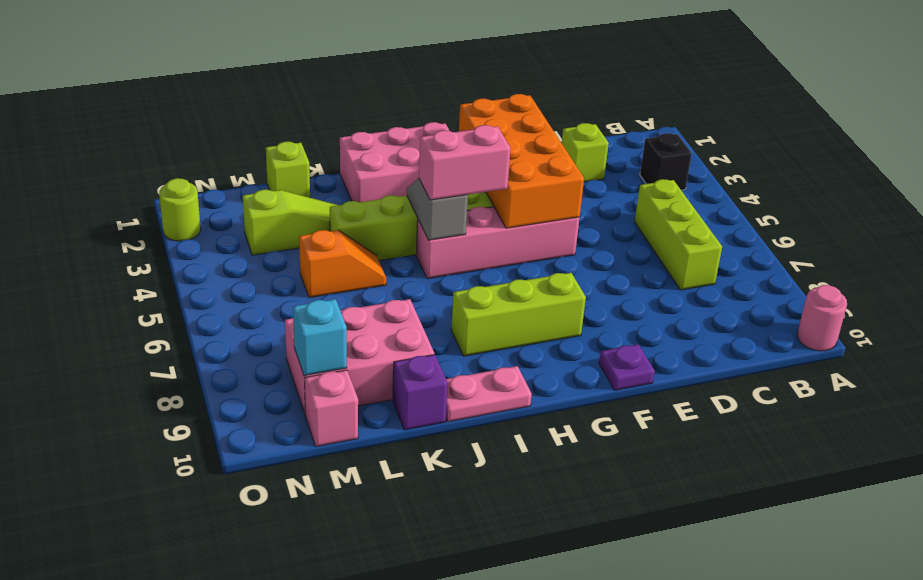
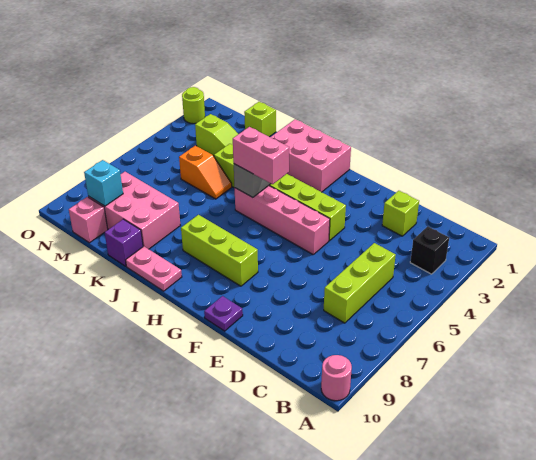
orange 2x4 brick [459,94,584,228] -> none

